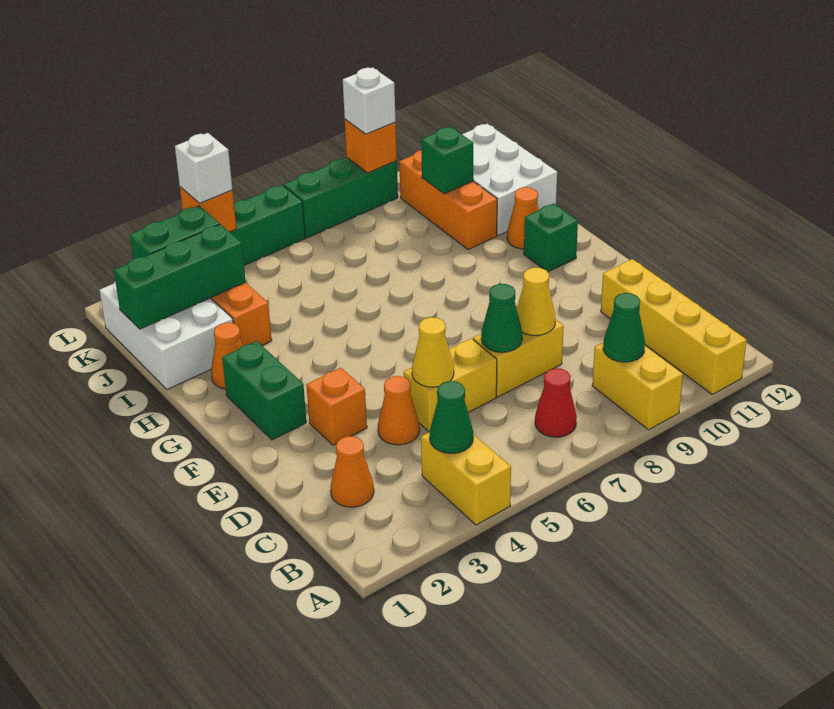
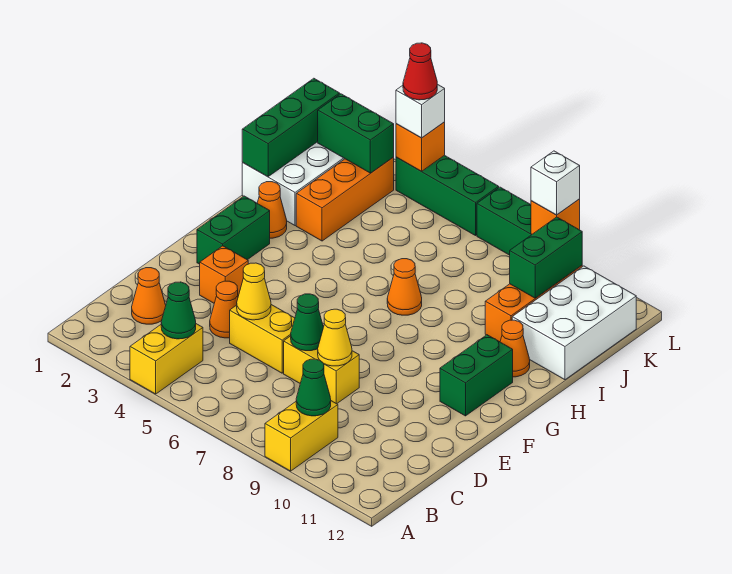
yellow 1x4 brick [601,259,747,394] -> none
red 1x1 cone [535,368,577,437] -> red 1x1 cone moved to [403,43,437,100]
green 1x1 brick [524,204,578,272] -> green 1x2 brick [440,335,513,416]
none -> orange 1x1 cone [387,259,422,315]
green 1x3 brick [114,224,246,329] -> green 1x3 brick turned to [242,78,340,177]
green 1x1 brick [421,127,473,194] -> green 1x2 brick [510,217,582,298]

